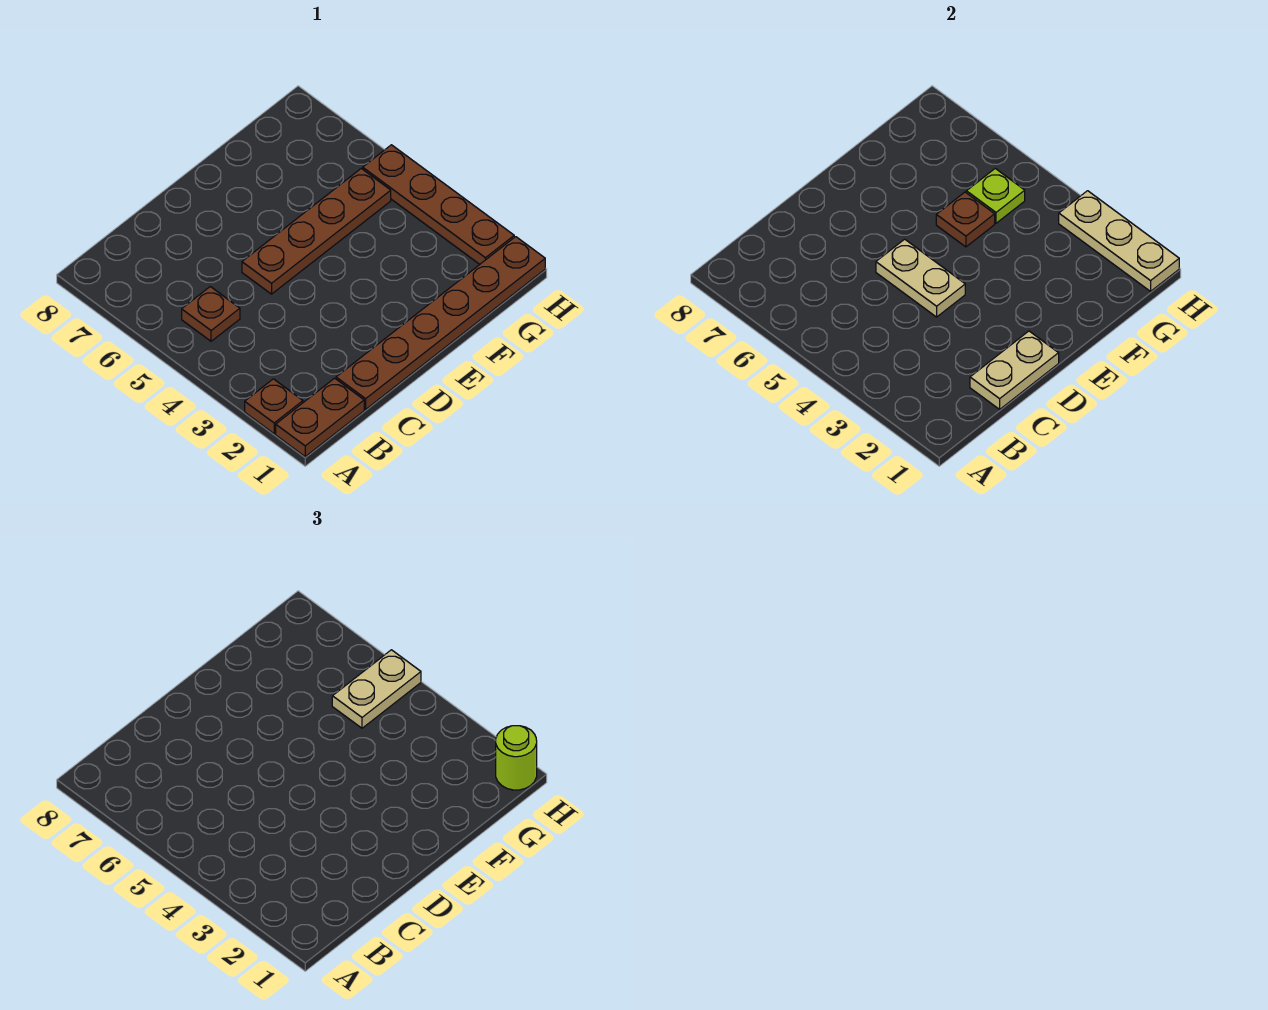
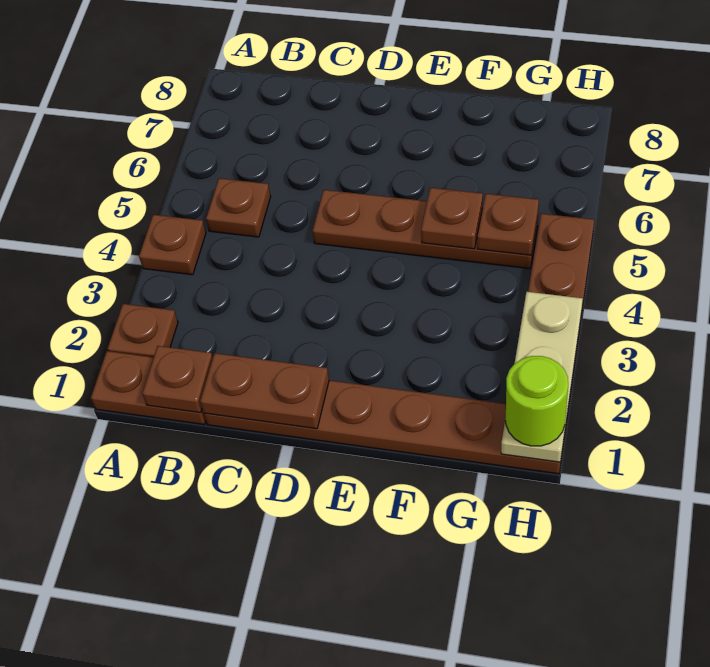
none -> brown 1x1 plate [139,215,206,275]
none -> brown 1x1 plate [142,346,213,413]
tan 1x2 plate [970,331,1059,409] -> brown 1x2 plate [200,353,329,429]
tan 1x2 plate [876,239,965,317] -> none
lime 1x1 plate [966,169,1025,223] -> brown 1x1 plate [477,194,539,255]
tan 1x2 plate [332,650,421,728] -> none

